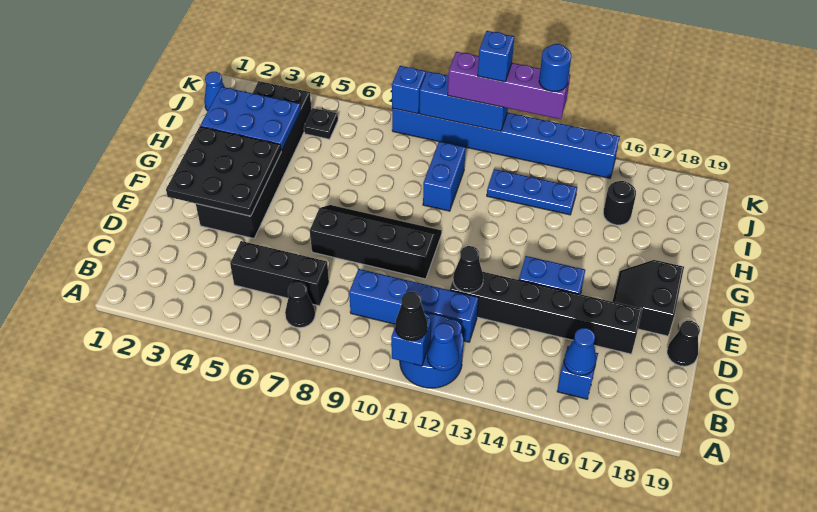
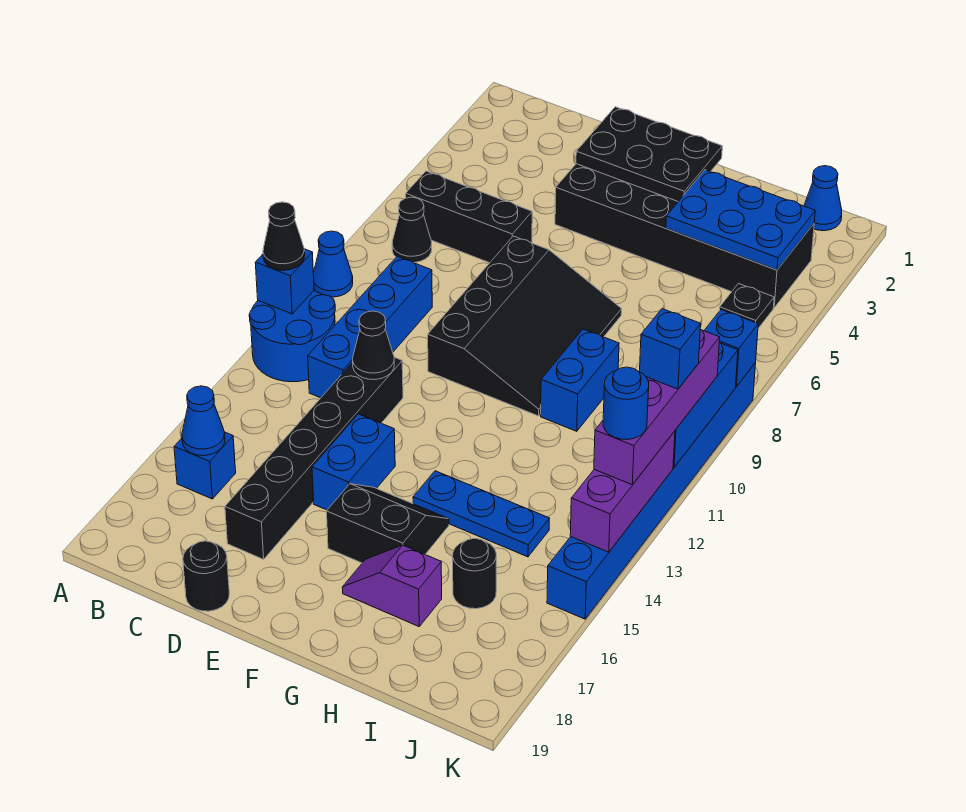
blue 1x1 cone [427,323,459,371] -> blue 1x1 cone moved to [313,231,353,297]
black 1x3 brick [230,241,329,306] -> black 1x3 brick turned to [406,171,532,263]
black 1x1 cone [667,321,700,366] -> black 1x1 round brick [183,541,229,611]
black 3x3 plate [166,127,281,216] -> black 2x3 plate [576,107,722,201]
black 2x4 slope [310,205,442,279] -> black 3x4 slope [428,236,622,416]
black 2x2 slope [612,260,684,336] -> black 2x2 slope moved to [326,484,449,563]
none -> purple 1x2 slope [342,545,442,626]
blue 2x3 plate [200,87,301,151] -> blue 2x3 plate turned to [666,170,815,270]
blue 1x2 brick [423,142,466,211] -> blue 1x2 brick turned to [541,329,619,431]
blue 1x3 plate [487,169,577,215] -> blue 1x3 plate turned to [413,471,550,557]
none -> purple 1x3 brick [570,431,675,552]

